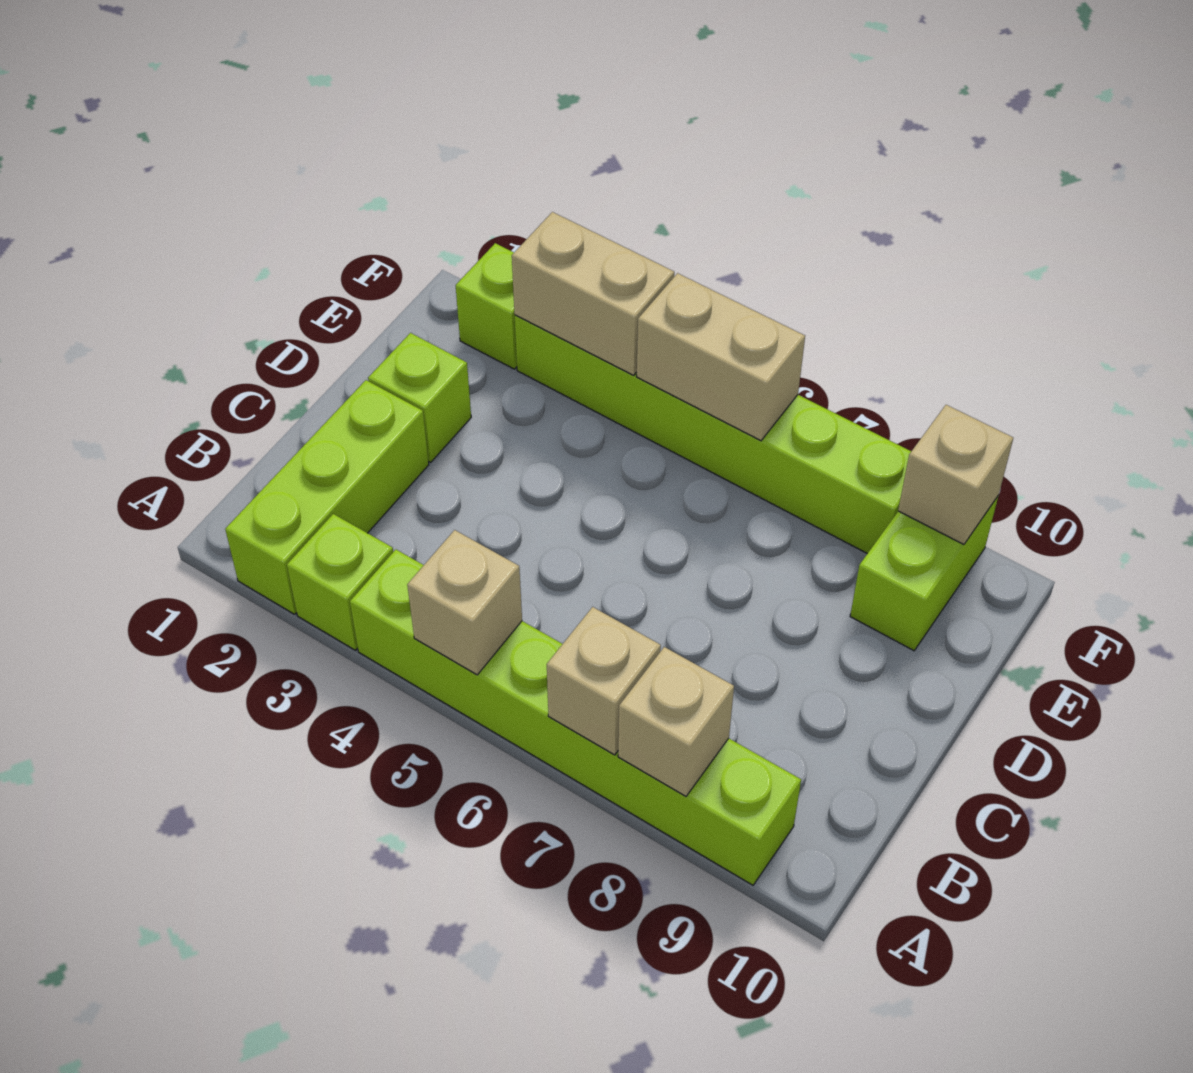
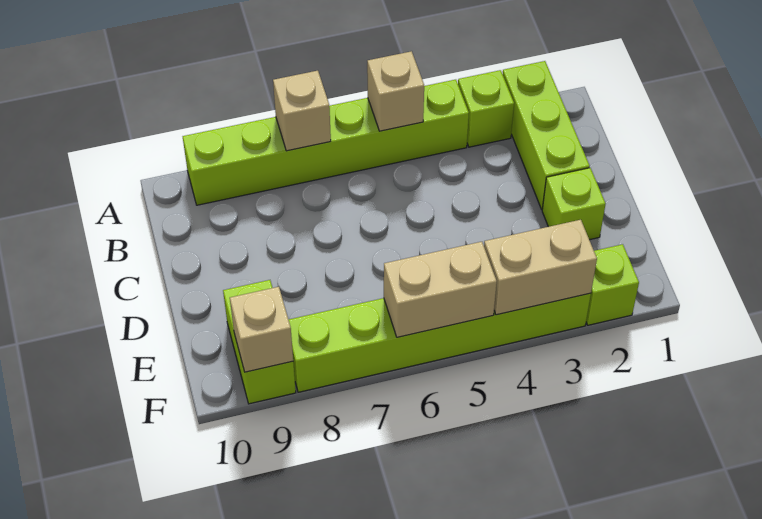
tan 1x1 brick [618,647,734,796] -> none

